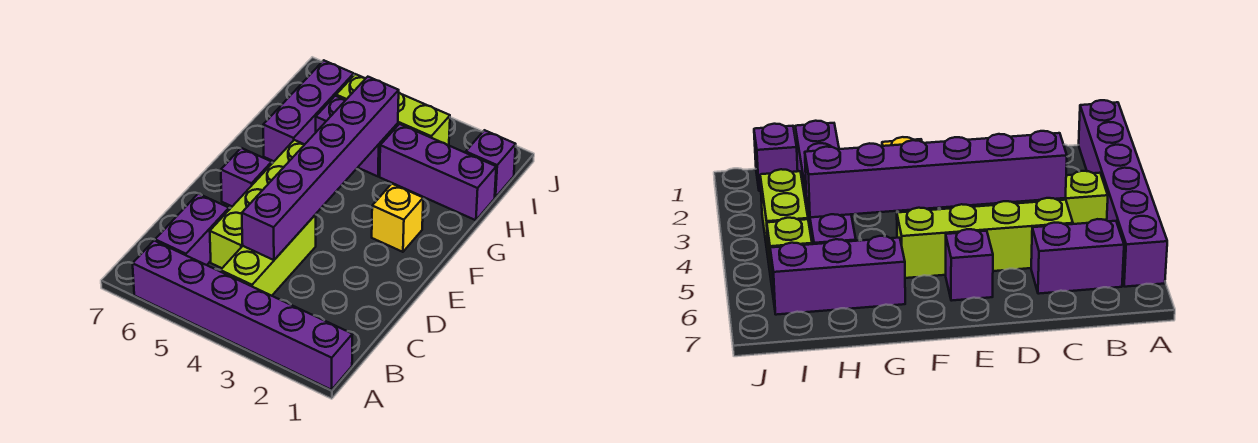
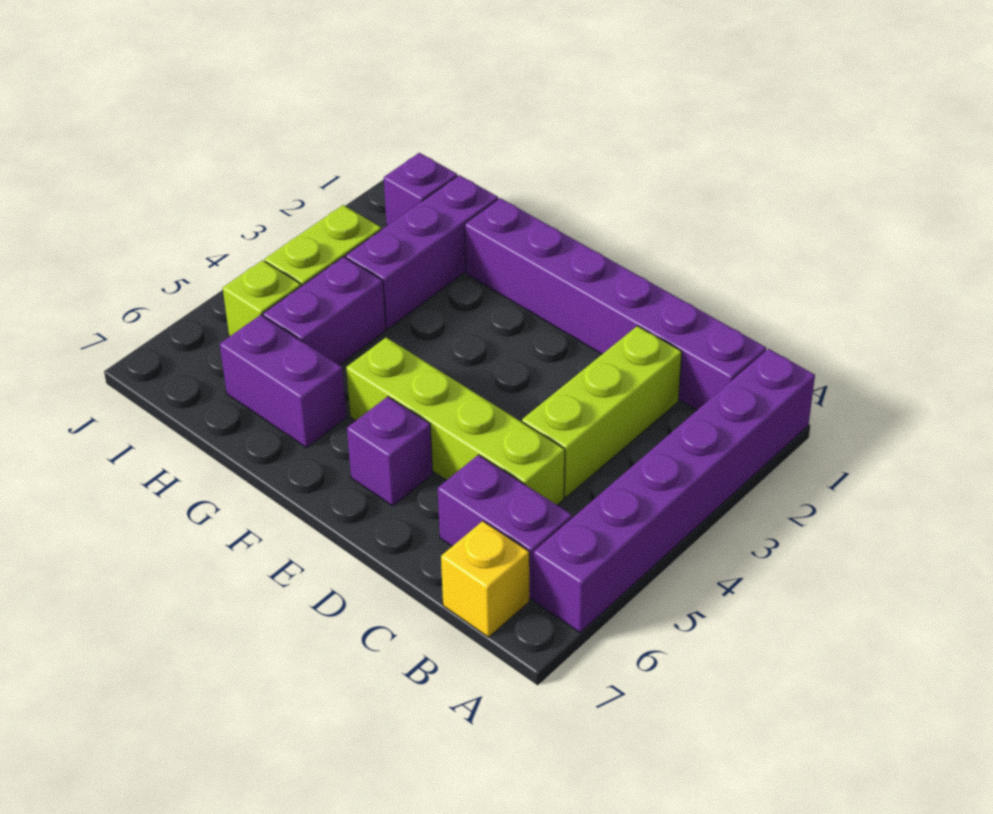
lime 1x3 brick [221,215,316,296] -> lime 1x3 brick turned to [522,326,682,498]
purple 1x6 brick [242,77,399,260] -> purple 1x6 brick moved to [465,198,766,410]
yellow 1x1 brick [372,184,423,252] -> yellow 1x1 brick moved to [441,521,529,637]
purple 1x3 brick [263,60,354,161] -> purple 1x2 brick [220,315,346,448]

